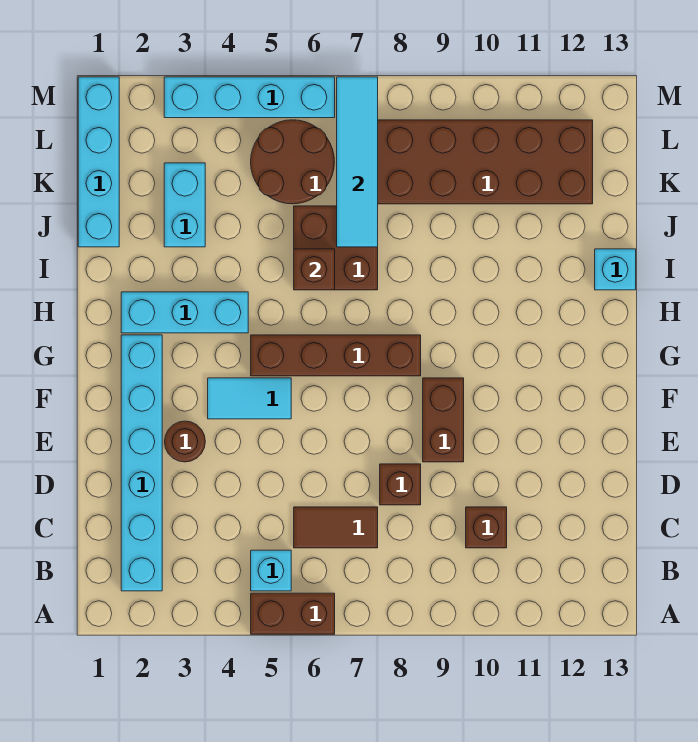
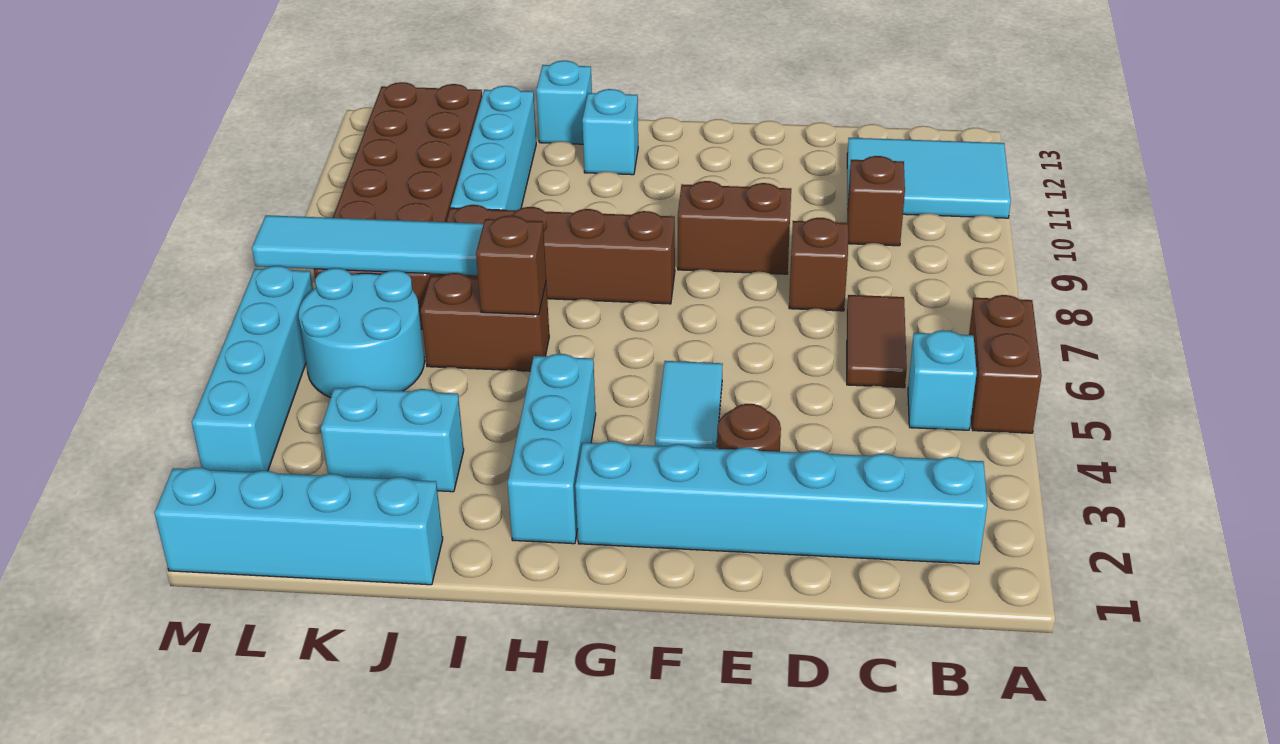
none -> cyan 2x3 tile [847,138,1011,218]
brown 1x4 brick [251,335,421,376] -> brown 1x4 brick turned to [444,205,675,304]
none -> cyan 1x1 brick [582,89,638,175]
brown 2x2 brick [294,206,378,290] -> brown 1x2 brick [421,273,549,371]
none -> cyan 1x4 brick [451,86,536,210]
brown 2x2 round brick [251,120,334,204] -> cyan 2x2 round brick [299,268,425,398]

